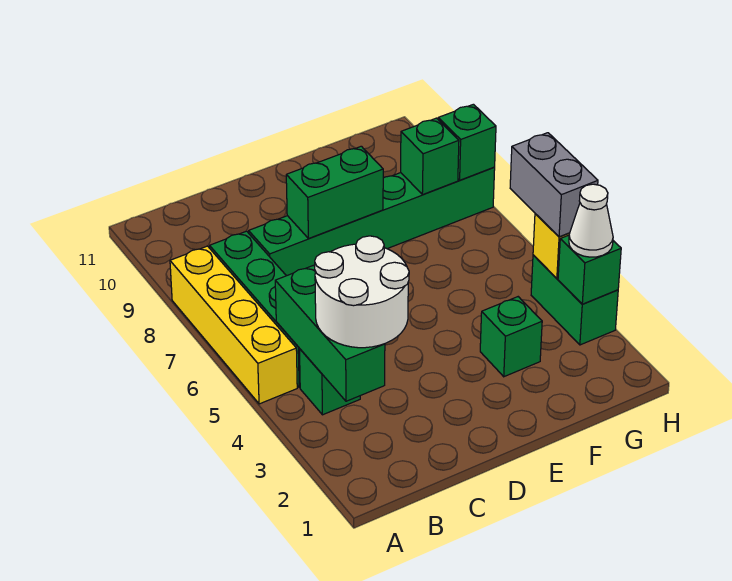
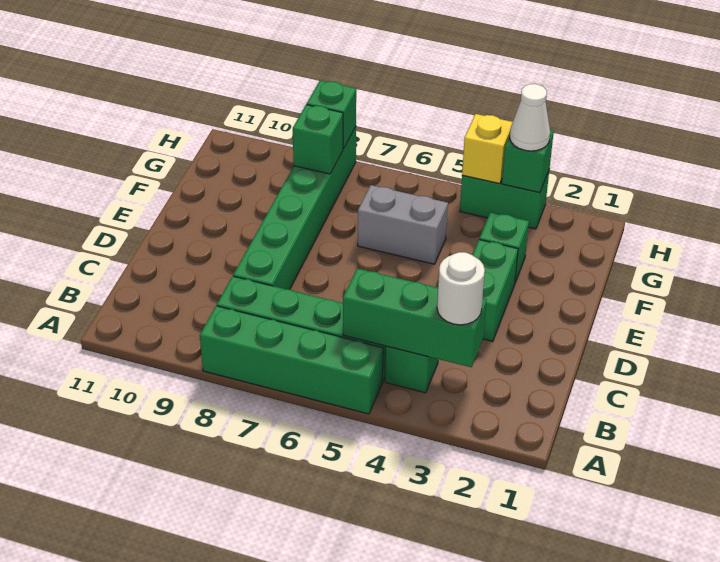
yellow 1x4 brick [170,246,297,404] -> green 1x4 brick [200,306,383,414]
white 2x2 round brick [315,236,409,348] -> white 1x1 round brick [437,252,485,325]
green 1x2 brick [286,146,383,239] -> green 1x2 brick moved to [472,240,518,341]
grey 1x2 brick [510,133,598,237] -> grey 1x2 brick moved to [358,185,448,264]

